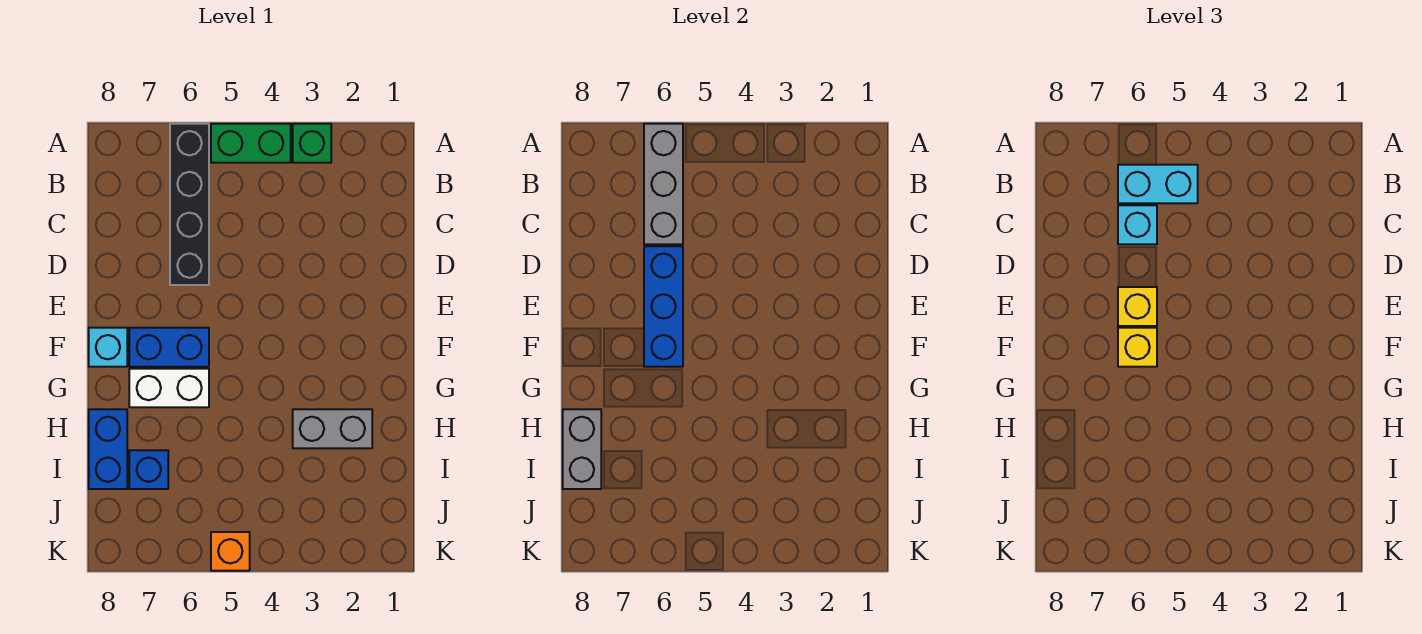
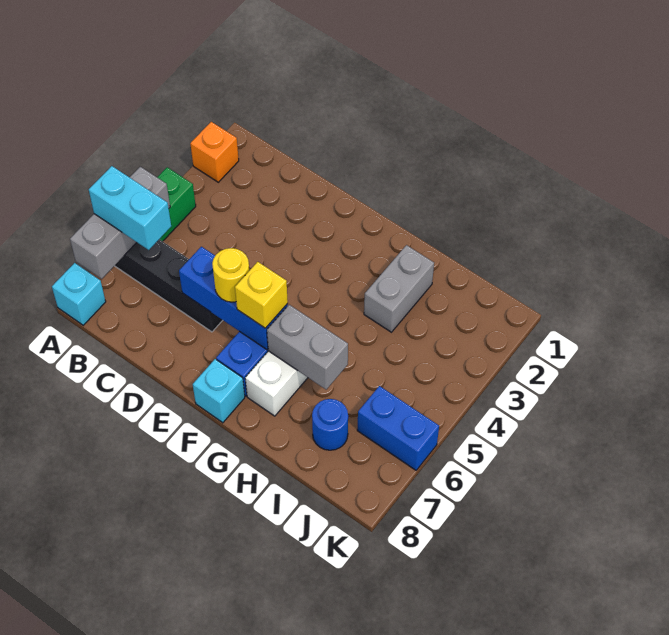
green 1x1 brick [293,124,331,163] -> none
grey 1x3 brick [644,124,683,244] -> grey 1x3 brick turned to [70,167,170,279]
cyan 1x2 brick [1118,165,1198,203] -> cyan 1x2 brick turned to [89,166,171,250]
cyan 1x1 brick [1118,205,1157,244] -> cyan 1x1 brick moved to [52,263,106,325]
yellow 1x1 brick [1118,287,1157,326] -> yellow 1x1 round brick [212,248,249,302]
blue 1x2 brick [89,409,127,489] -> blue 1x2 brick moved to [357,386,439,470]
grey 1x2 brick [563,409,601,489] -> grey 1x2 brick moved to [267,305,348,389]
blue 1x1 brick [129,450,168,489] -> blue 1x1 round brick [312,399,348,450]
orange 1x1 brick [211,532,250,571] -> orange 1x1 brick moved to [190,122,239,182]

